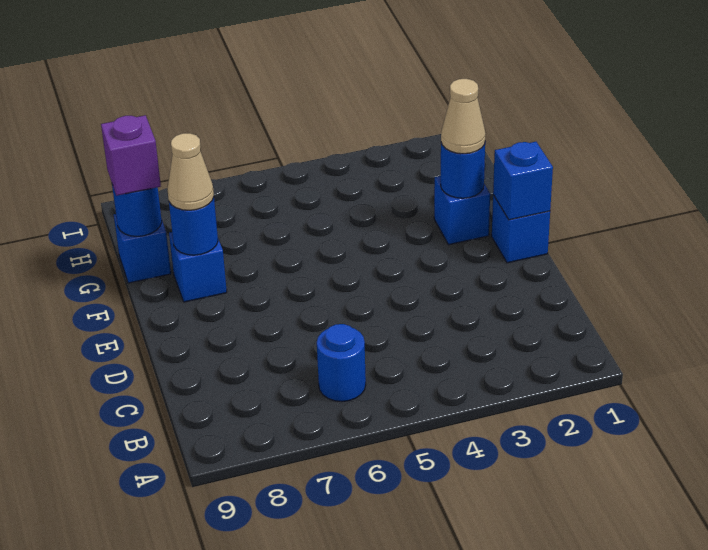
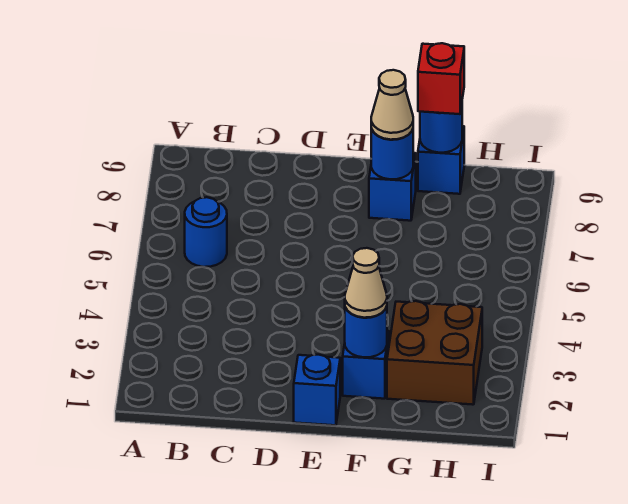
blue 1x1 brick [493,142,553,220] -> none
none -> brown 2x2 brick [387,301,482,405]
purple 1x1 brick [101,115,161,196] -> red 1x1 brick [418,43,464,114]

